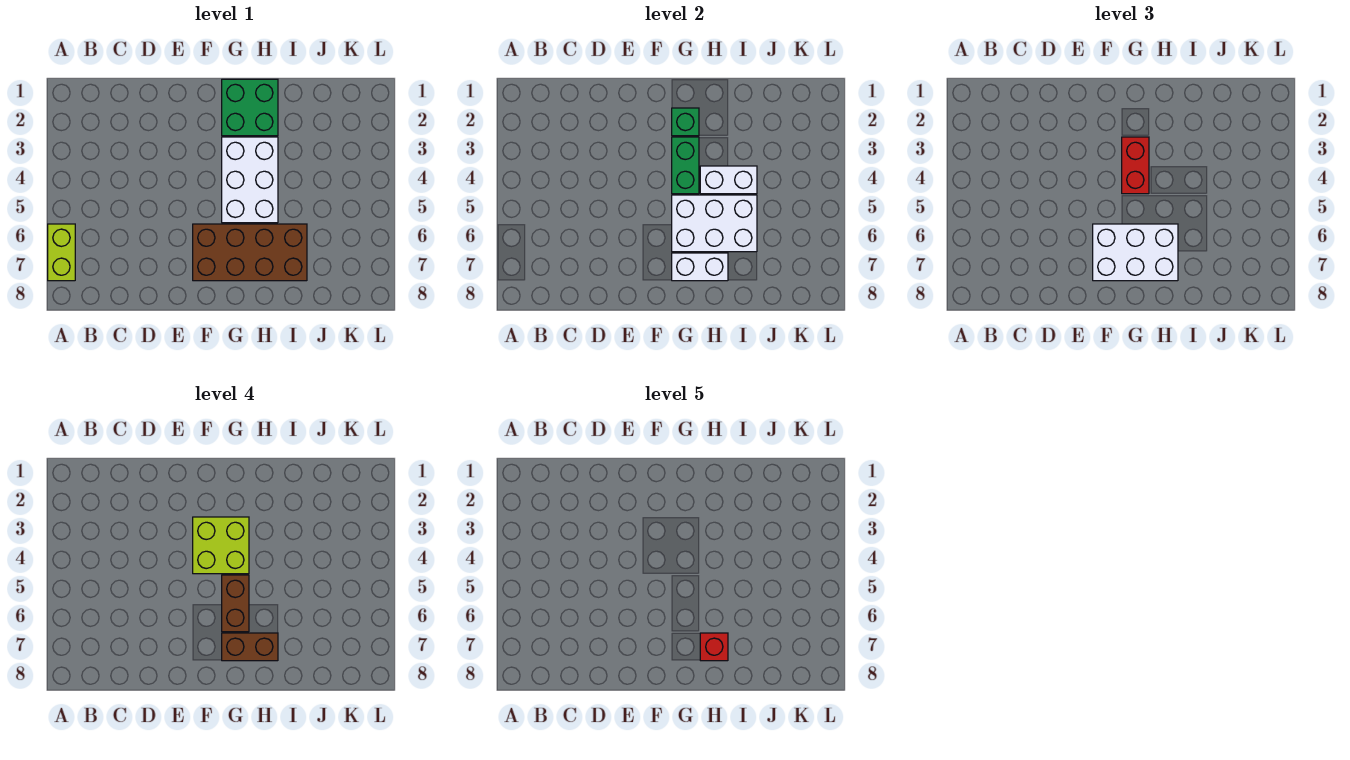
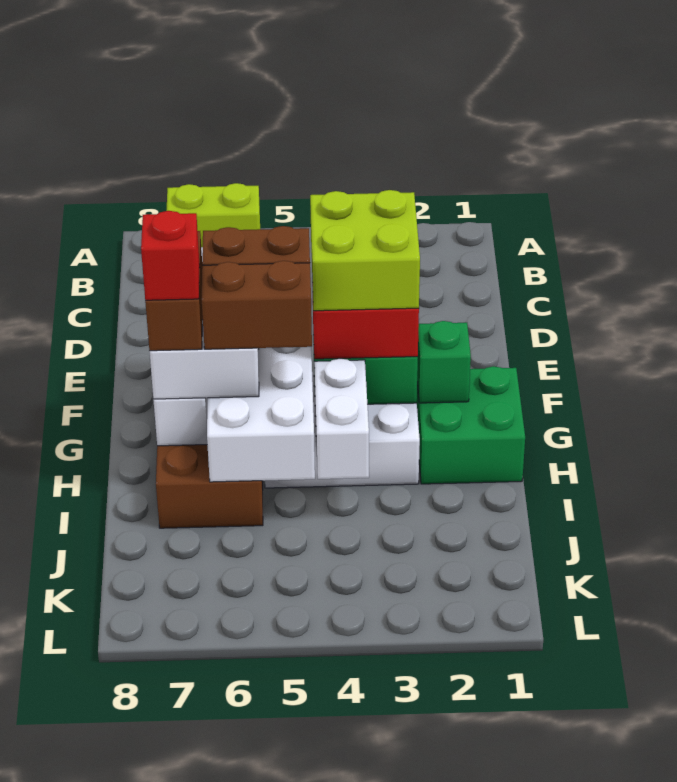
none -> brown 1x2 brick [202,261,312,349]

